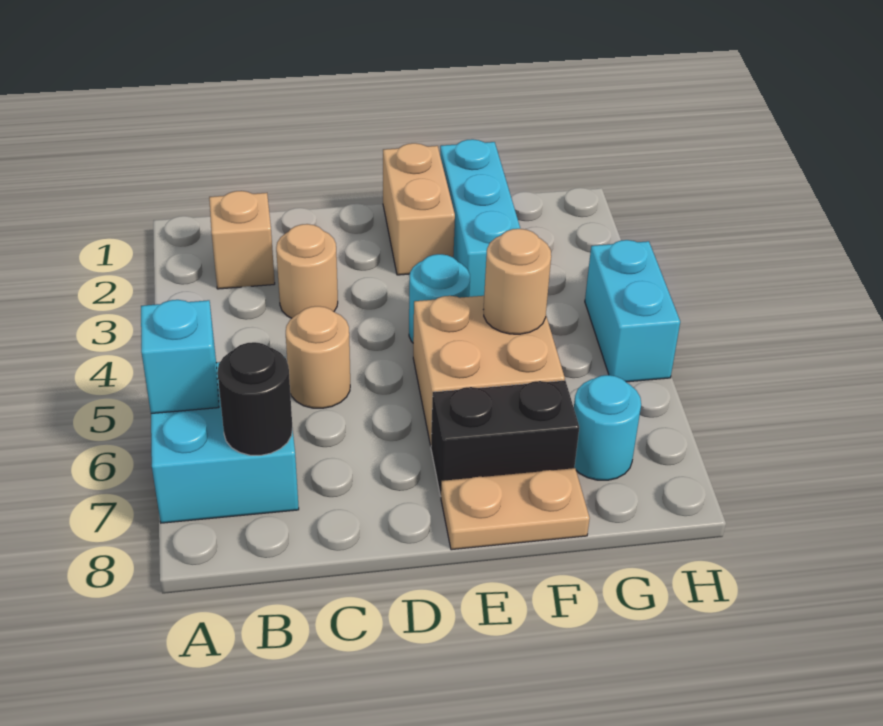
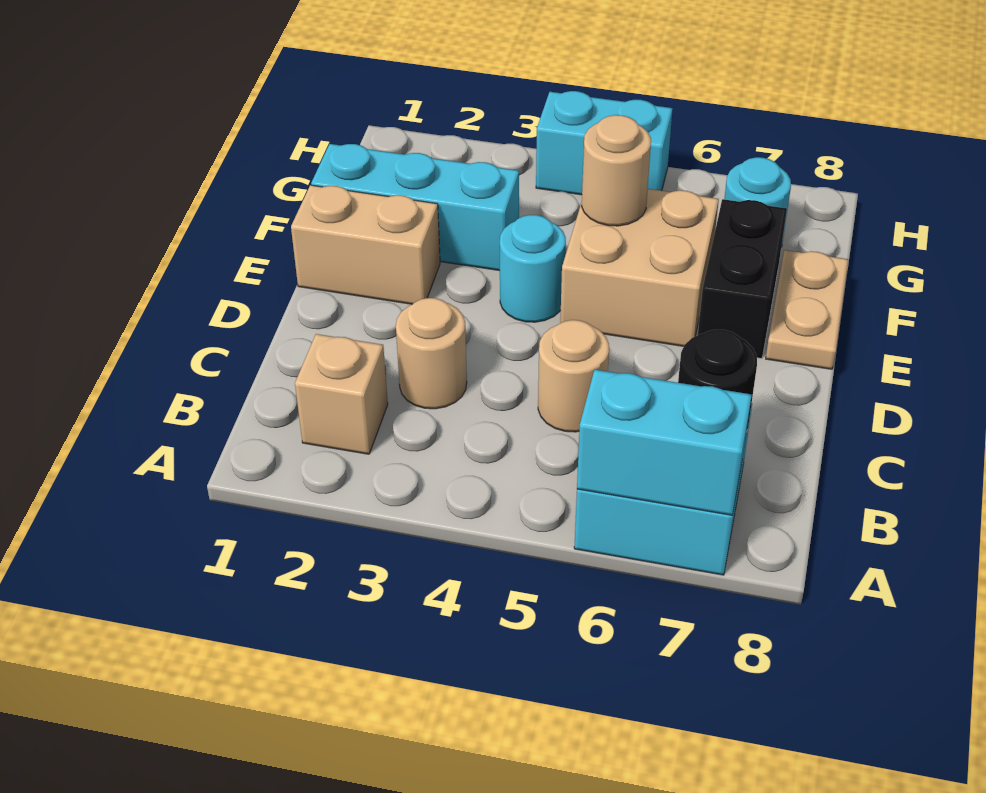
cyan 1x1 brick [141,300,219,413] -> cyan 1x2 brick [577,370,752,515]

